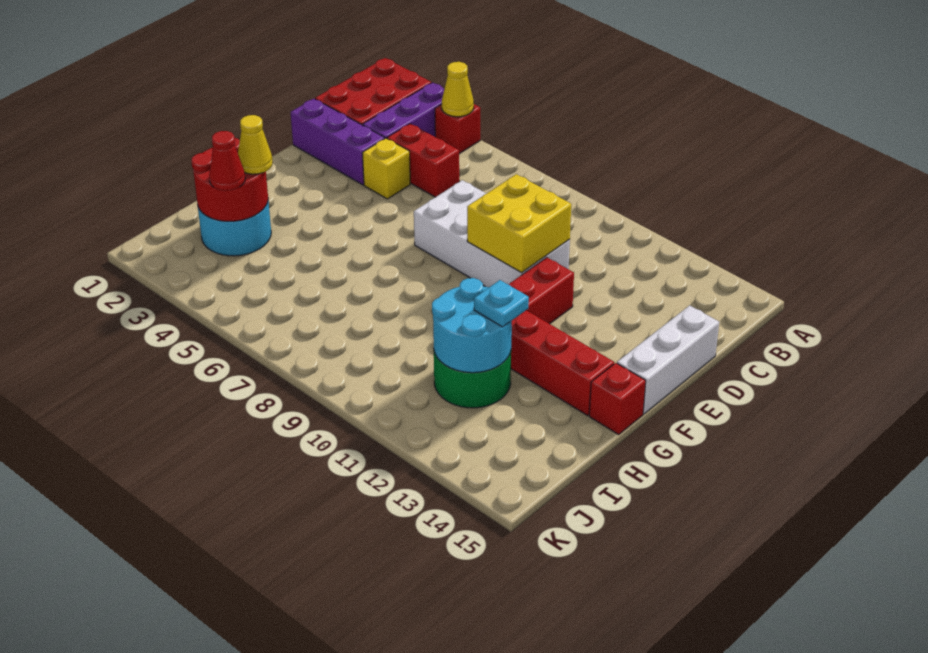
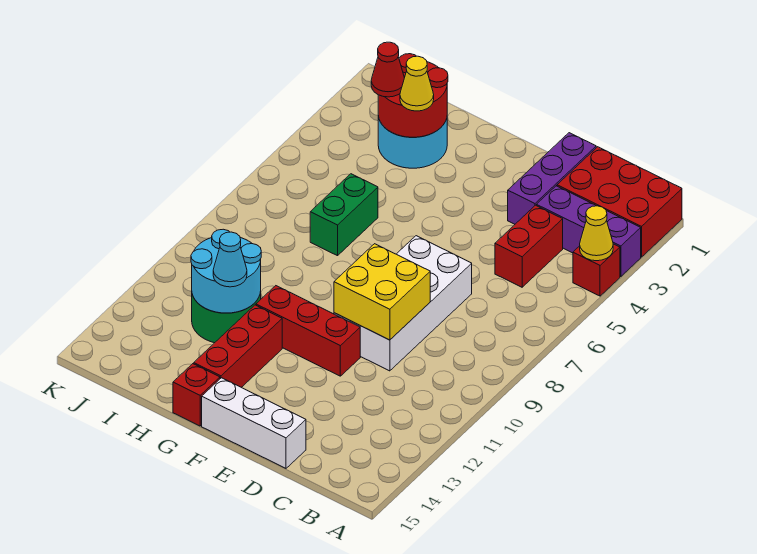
yellow 1x1 brick [362,138,410,199] -> none
none -> green 1x2 brick [310,174,378,256]
cyan 1x1 plate [474,280,529,327] -> cyan 1x1 cone [213,232,247,287]

